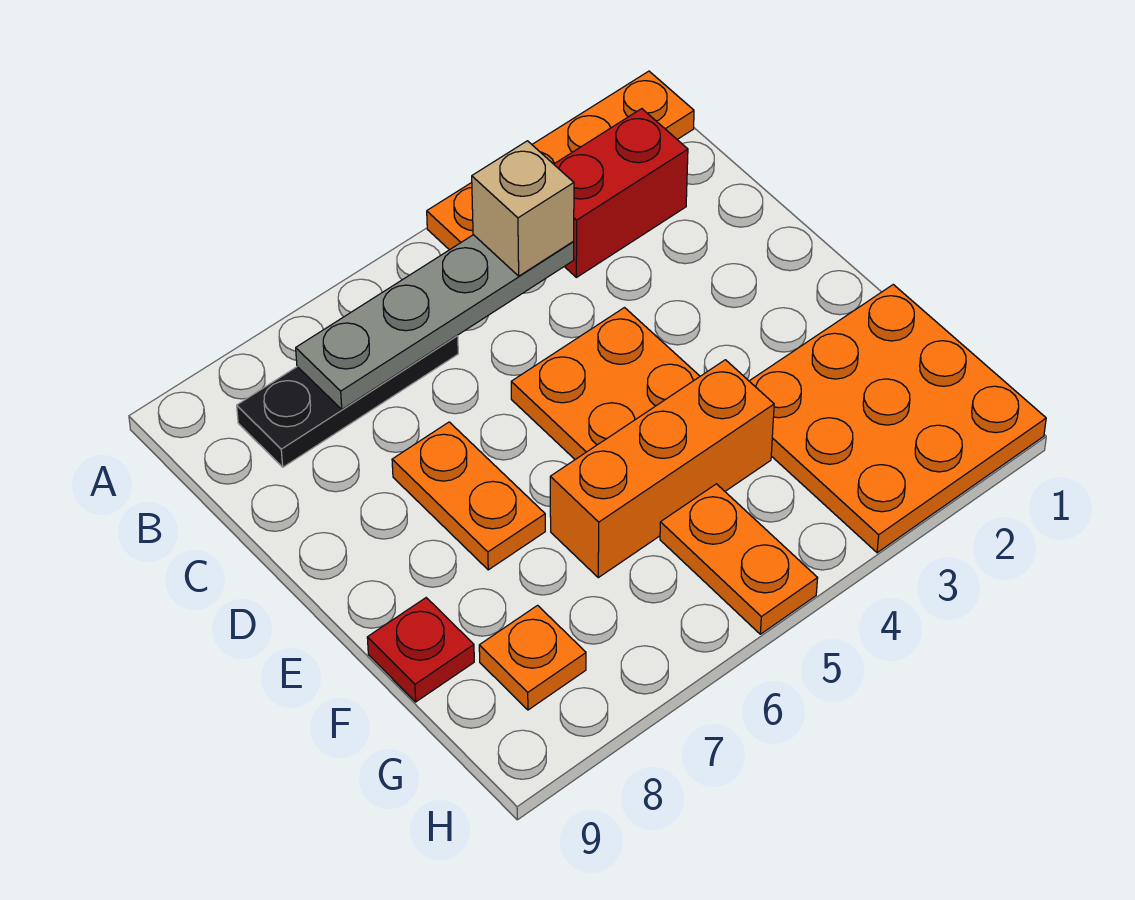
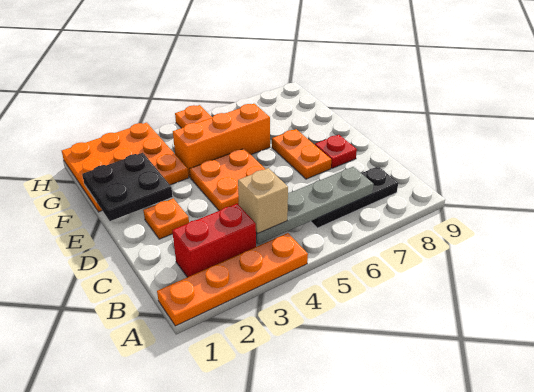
none -> black 2x2 plate [82,153,173,221]
red 1x1 plate [367,598,474,702] -> red 1x1 plate moved to [315,135,357,168]
orange 1x1 plate [479,605,586,710] -> orange 1x1 plate moved to [143,198,189,239]

